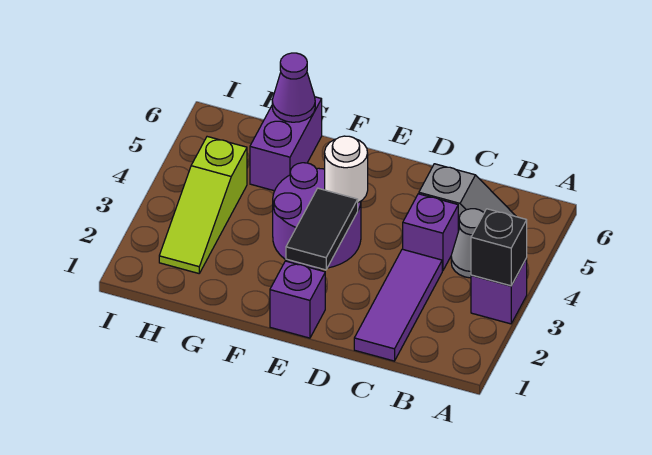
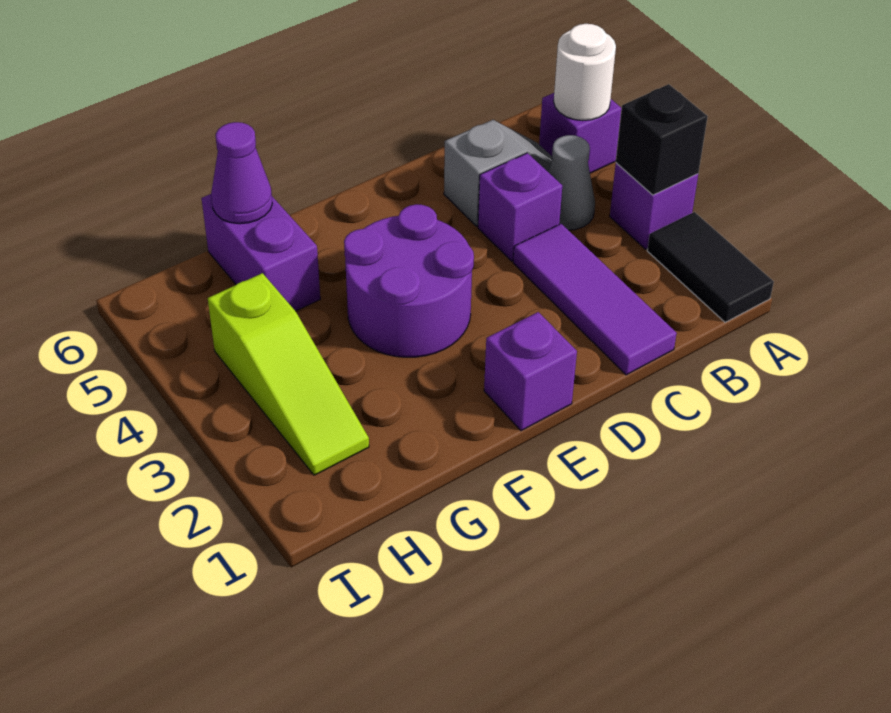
none -> purple 1x1 brick [539,93,621,173]
black 1x2 tile [286,188,358,270] -> black 1x2 tile moved to [647,212,774,322]
white 1x1 round brick [325,136,368,203] -> white 1x1 round brick moved to [554,24,616,121]

